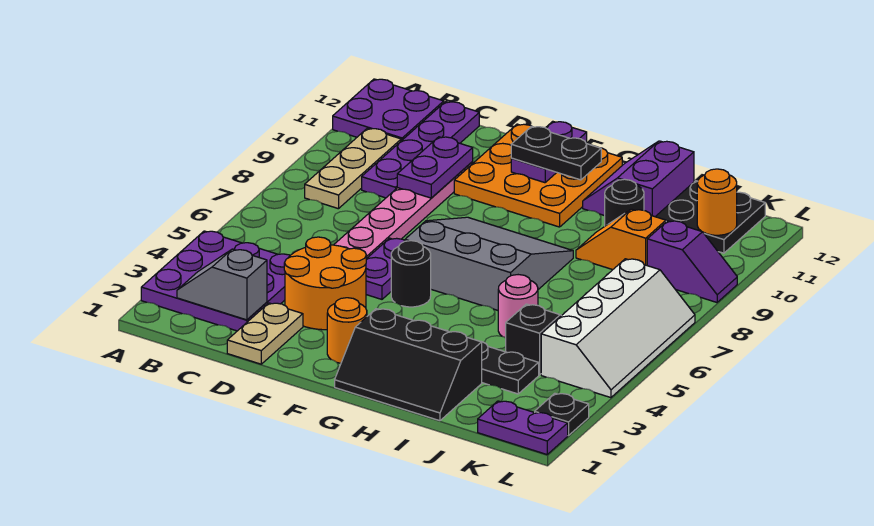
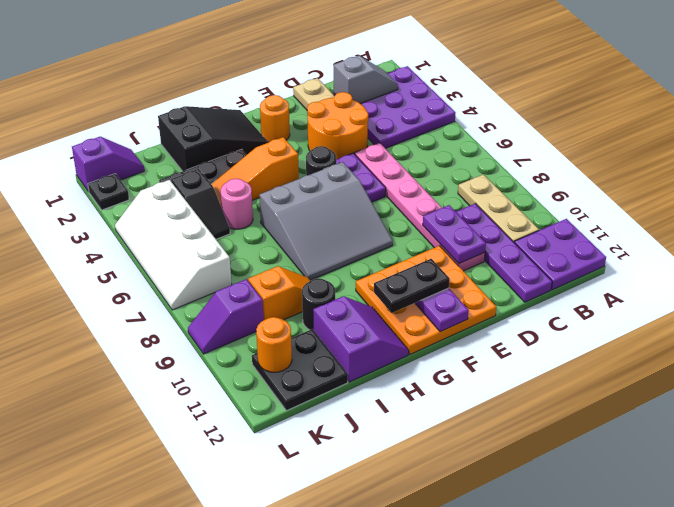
black 2x3 slope [335,309,482,421] -> black 2x3 slope turned to [158,106,268,171]
none -> orange 1x3 slope [211,137,299,207]
purple 1x2 plate [478,401,568,454] -> purple 1x2 slope [72,137,144,192]

